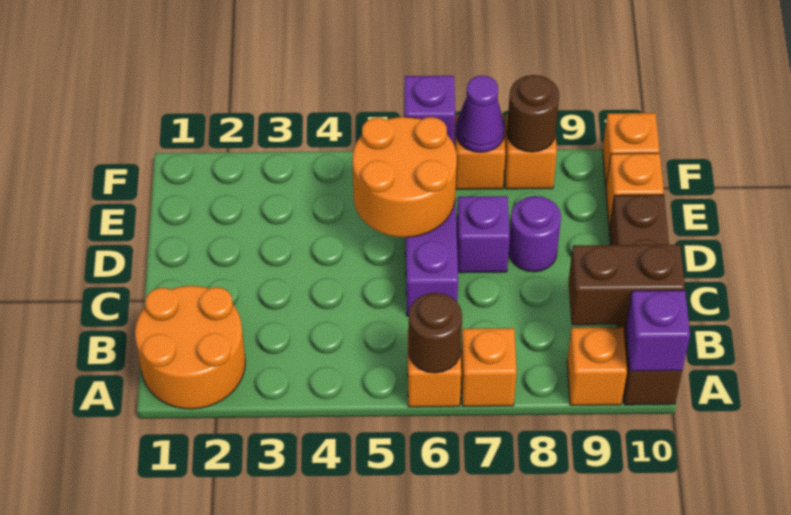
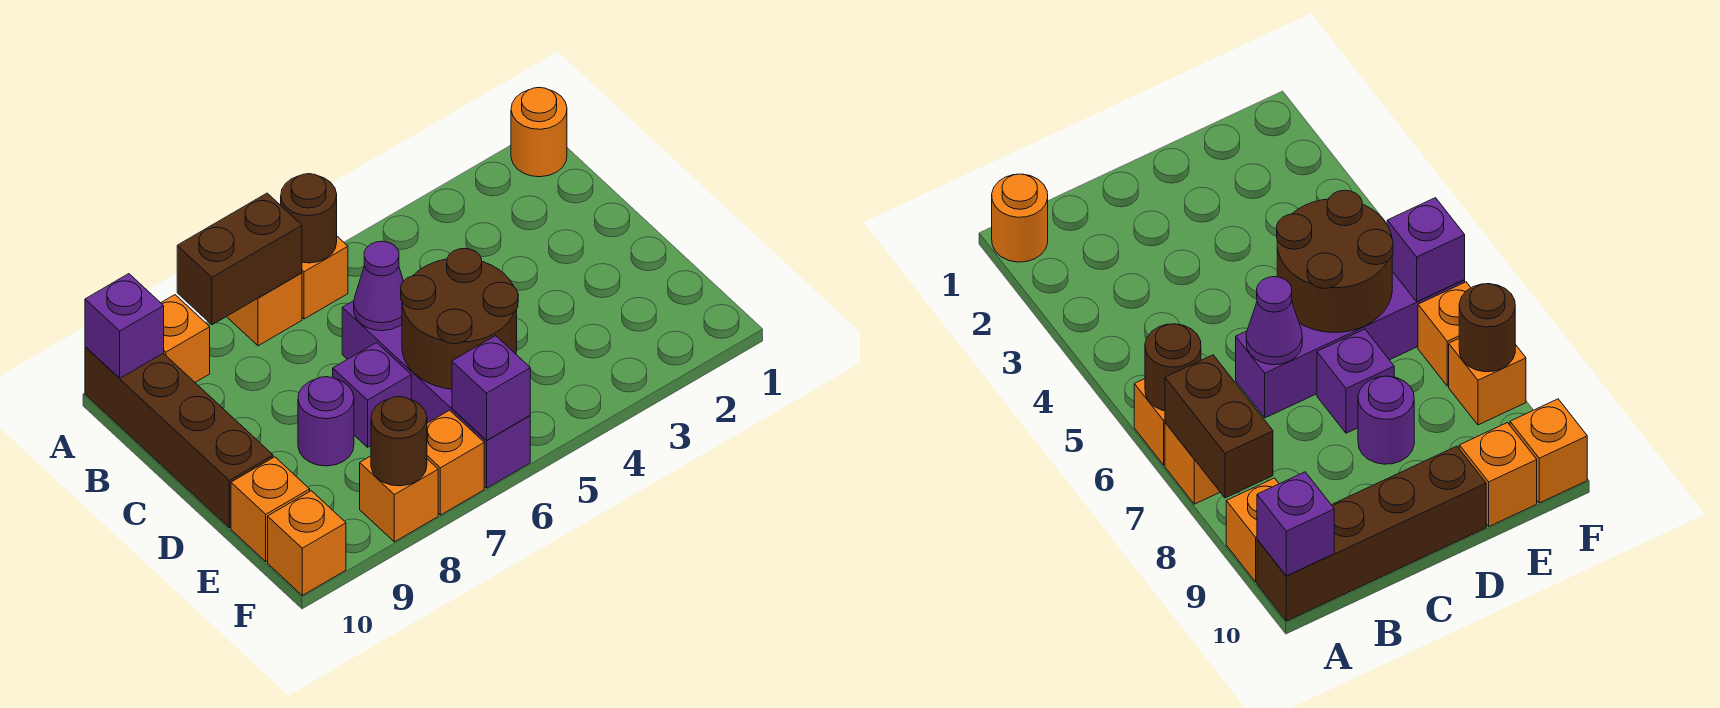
orange 2x2 round brick [135,286,245,409] -> orange 1x1 round brick [511,87,567,177]
brown 1x2 brick [568,245,685,325] -> brown 1x2 brick moved to [177,193,302,325]
orange 2x2 round brick [352,117,457,237] -> brown 2x2 round brick [401,248,518,389]
purple 1x1 cone [456,76,505,152] -> purple 1x1 cone moved to [354,241,403,331]

